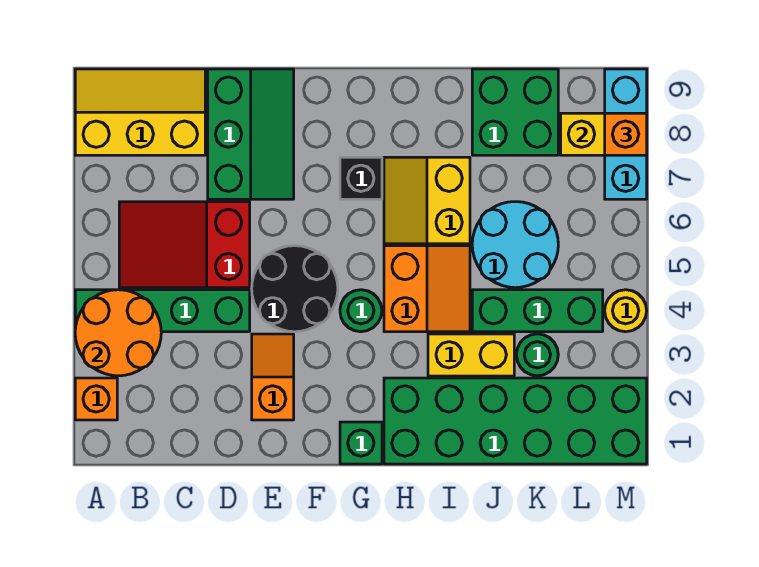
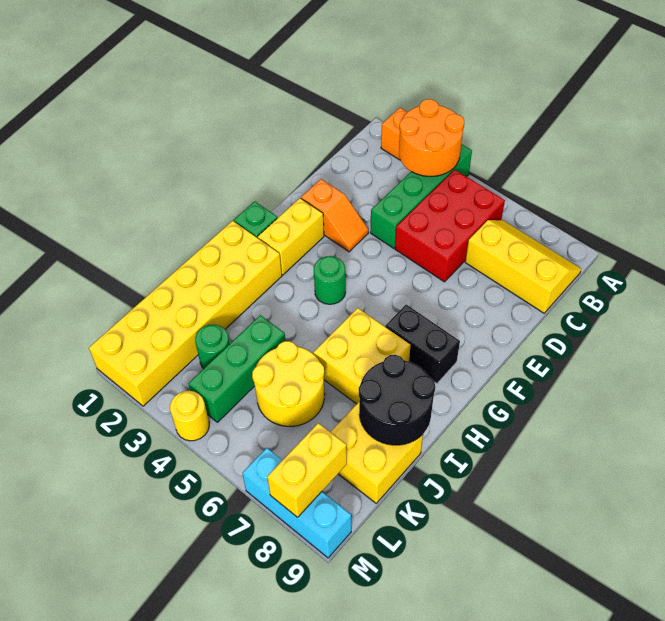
yellow 2x3 slope [75,69,205,155] -> yellow 2x3 slope turned to [465,220,581,313]
red 2x3 slope [119,202,250,288] -> red 2x3 brick [395,170,505,282]
green 2x3 slope [208,69,294,199] -> none
black 2x2 round brick [252,246,338,332] -> black 2x2 round brick moved to [359,355,435,445]
black 1x1 brick [340,157,382,199] -> black 1x2 brick [385,304,460,384]
green 2x6 brick [384,378,647,464] -> yellow 2x6 brick [89,221,282,406]
orange 2x2 slope [384,246,470,332] -> none
yellow 2x2 slope [384,157,470,244] -> yellow 2x2 brick [313,308,410,404]
yellow 1x2 brick [428,334,514,376] -> yellow 1x2 brick moved to [258,198,324,275]
cyan 2x2 round brick [472,202,558,288] -> yellow 2x2 round brick [252,341,325,426]
green 2x2 brick [472,69,558,155] -> yellow 2x2 brick [331,401,423,503]
orange 1x1 brick [605,113,647,155] -> none

